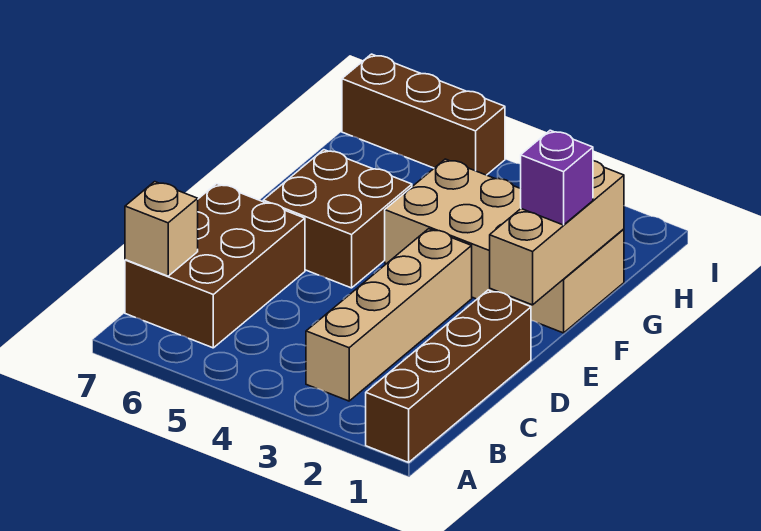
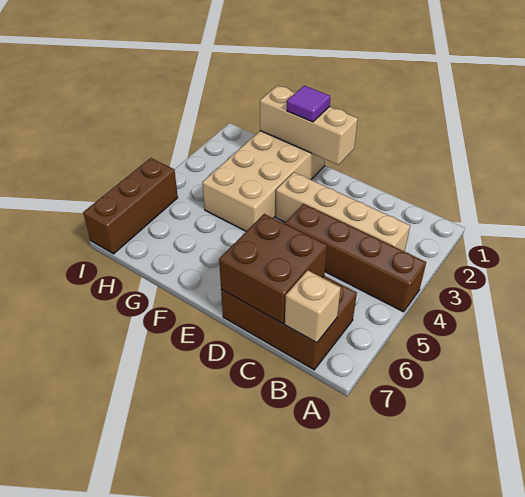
brown 1x4 brick [366,290,531,462] -> brown 1x4 brick moved to [285,204,426,312]
brown 2x2 brick [263,150,412,288] -> brown 2x2 brick moved to [219,214,327,324]
purple 1x1 brick [521,130,593,225] -> purple 1x1 tile [287,86,330,122]

